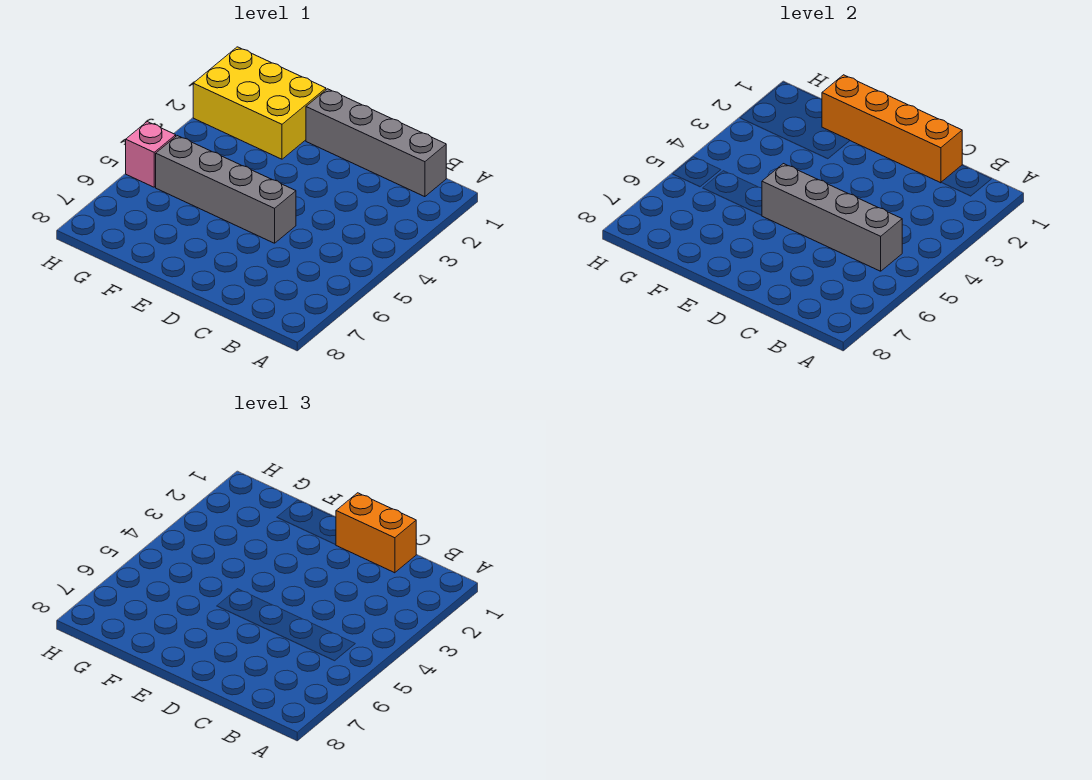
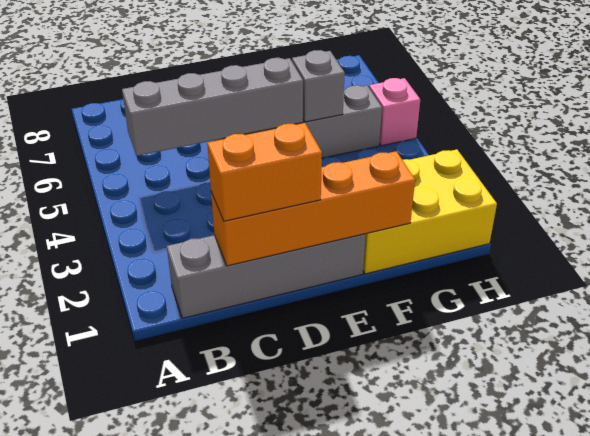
none -> grey 1x1 brick [292,50,345,122]

